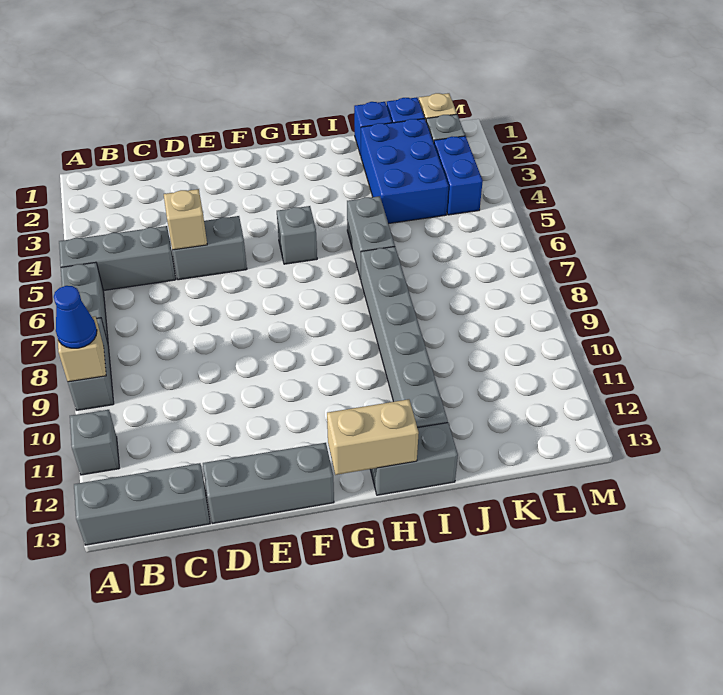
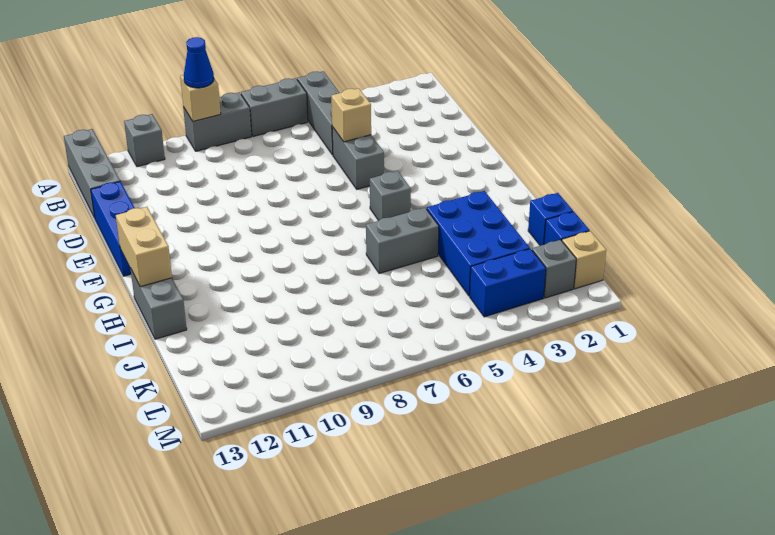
grey 1x3 brick [203,443,334,523] -> blue 1x3 brick [91,182,135,276]
grey 1x6 brick [361,247,448,428] -> none
blue 2x3 brick [361,119,449,224] -> blue 2x3 brick turned to [427,191,530,296]

